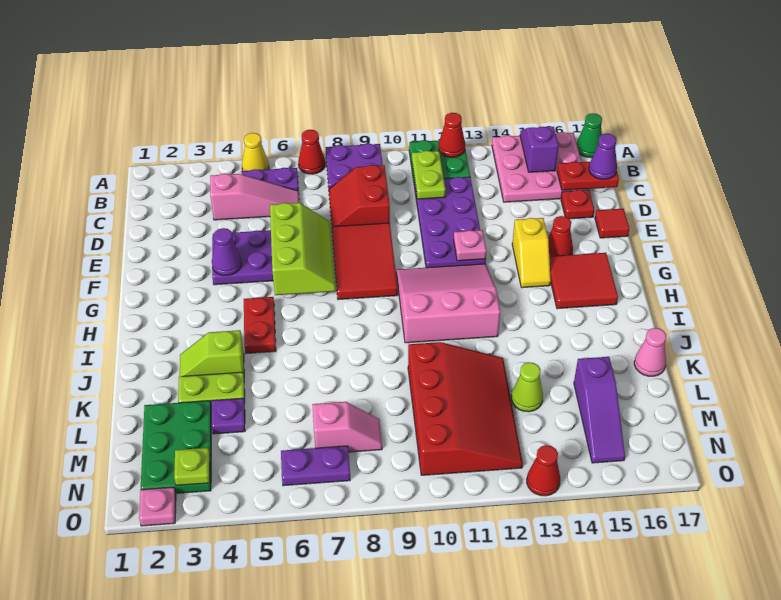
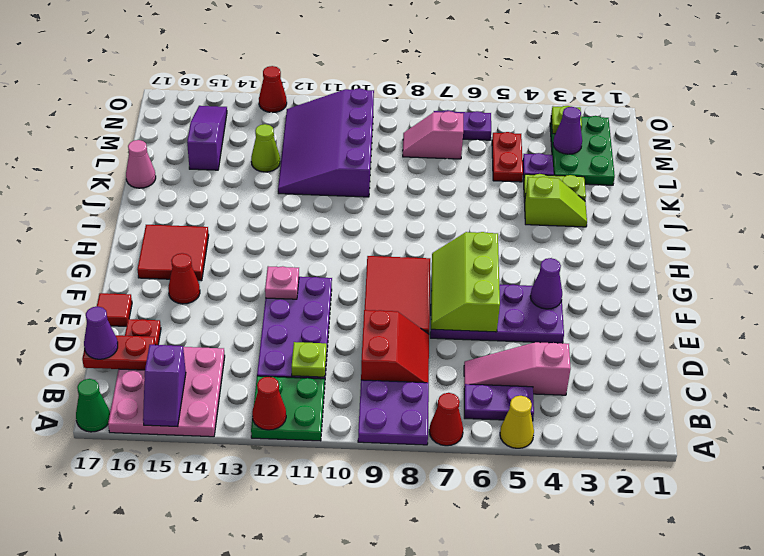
lime 1x2 plate [412,151,446,199] -> lime 1x1 plate [291,342,327,377]
yellow 1x2 slope [512,218,551,288] -> none
pink 3x3 slope [396,264,500,343] -> none
red 1x2 plate [244,297,276,353] -> red 1x2 plate moved to [492,132,523,182]
red 3x4 slope [408,342,523,475] -> purple 3x4 slope [278,88,374,197]
none -> purple 1x1 cone [553,107,582,154]
pink 1x1 plate [139,487,176,526] -> none

